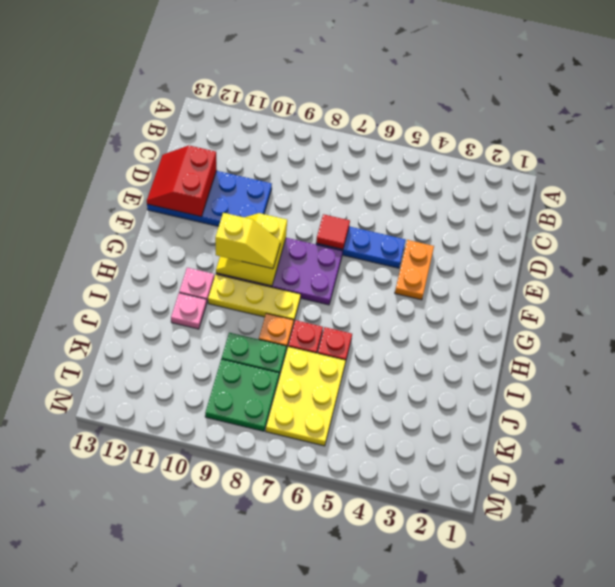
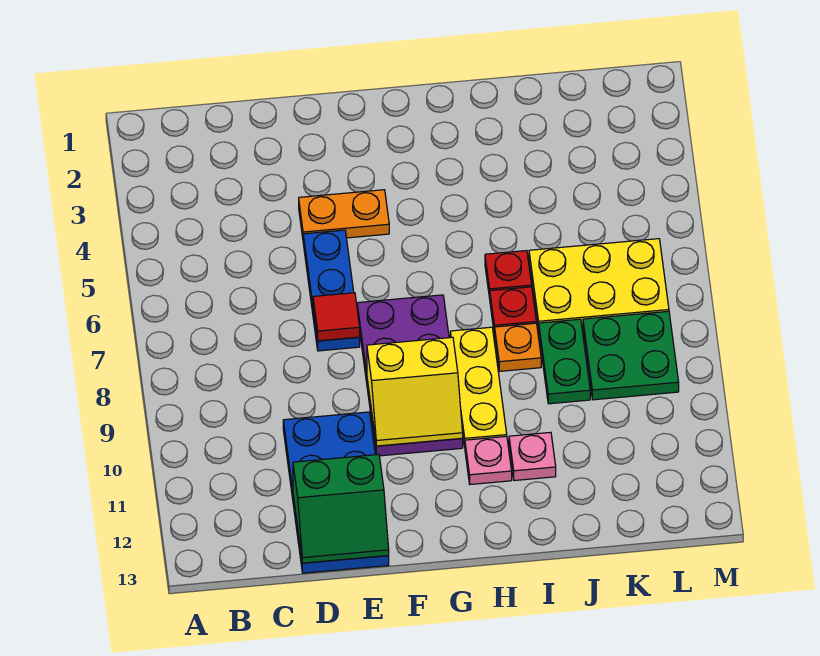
red 2x2 slope [147,146,217,217] -> green 2x2 slope [293,454,389,563]
yellow 1x2 slope [215,213,280,269] -> none

